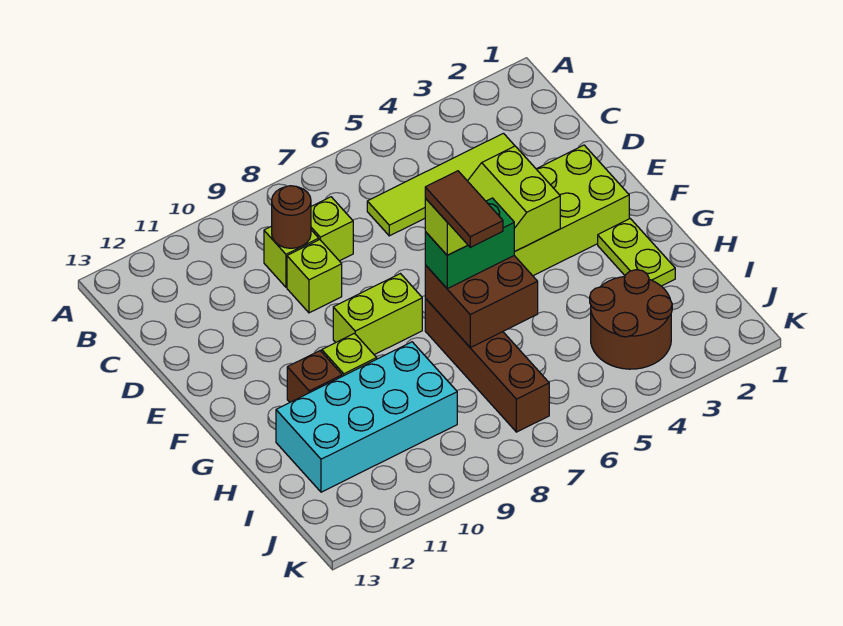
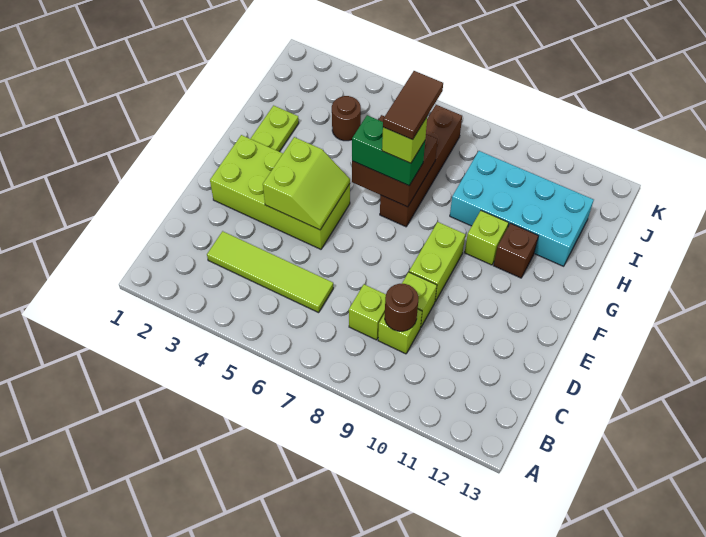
lime 1x2 brick [333,274,422,355] -> lime 1x2 brick turned to [409,222,465,302]
brown 2x2 round brick [590,270,672,369] -> brown 1x1 round brick [332,96,361,141]

